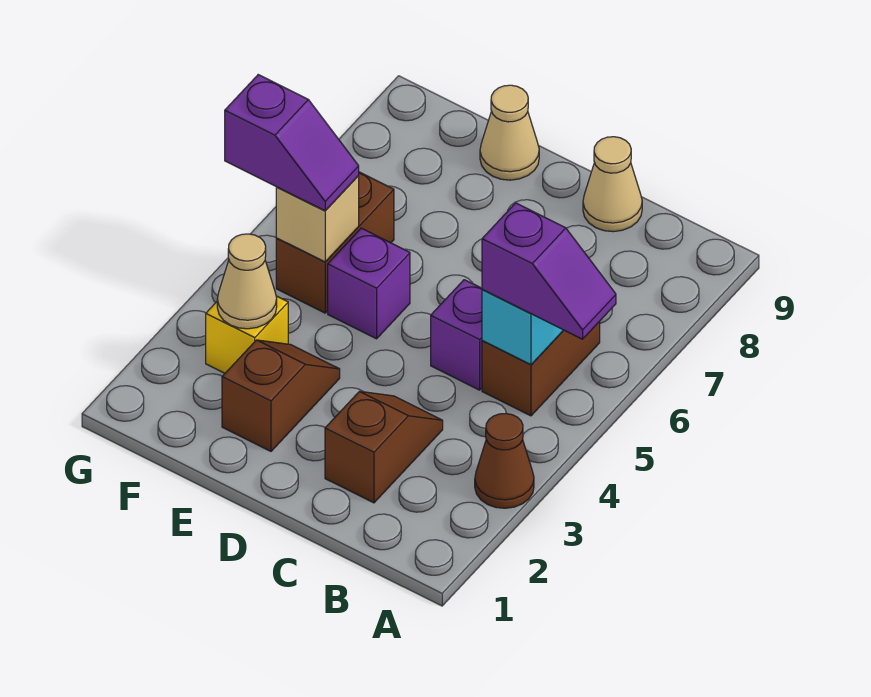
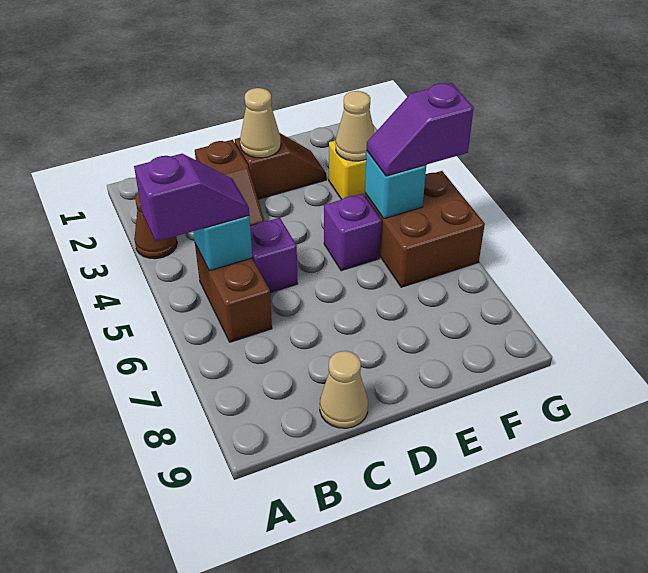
purple 1x2 slope [482,203,616,339] -> purple 1x2 slope turned to [134,154,249,242]
brown 1x2 slope [222,340,340,451] -> brown 1x2 slope turned to [235,133,326,199]
tan 1x1 cone [480,85,539,180] -> tan 1x1 cone moved to [240,88,281,158]
brown 1x2 brick [276,172,394,313] -> brown 2x2 brick [365,171,485,287]
tan 1x1 brick [276,176,359,262] -> cyan 1x1 brick [365,151,426,219]

